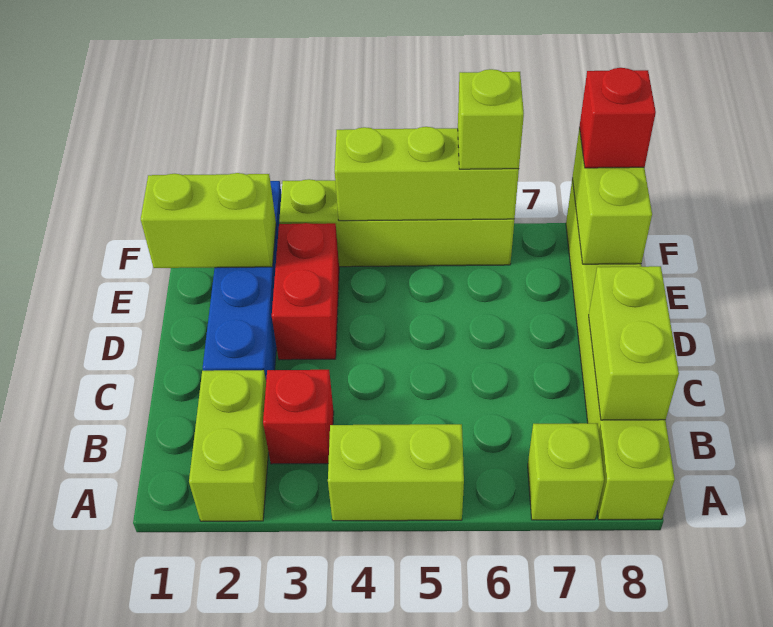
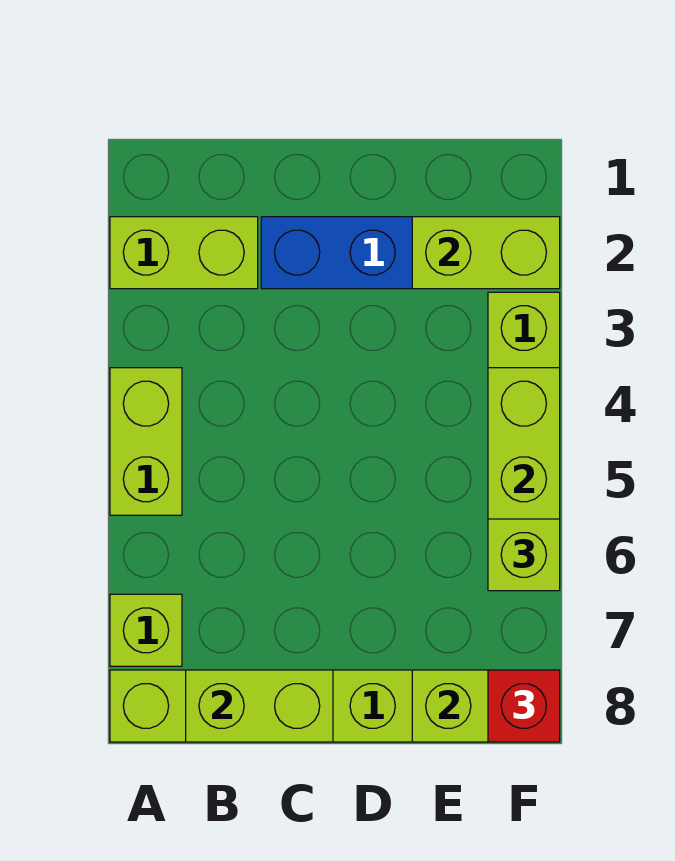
red 1x1 brick [263,370,334,464] -> none
red 1x2 brick [272,223,339,360] -> none
lime 1x2 brick [141,173,276,268] -> lime 1x2 brick turned to [412,217,560,289]

